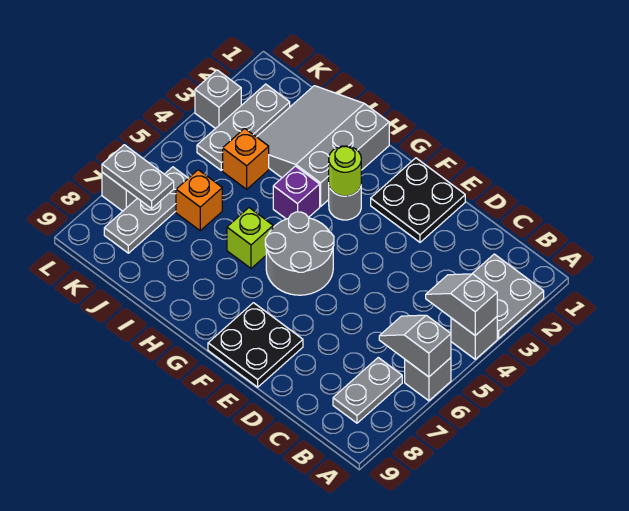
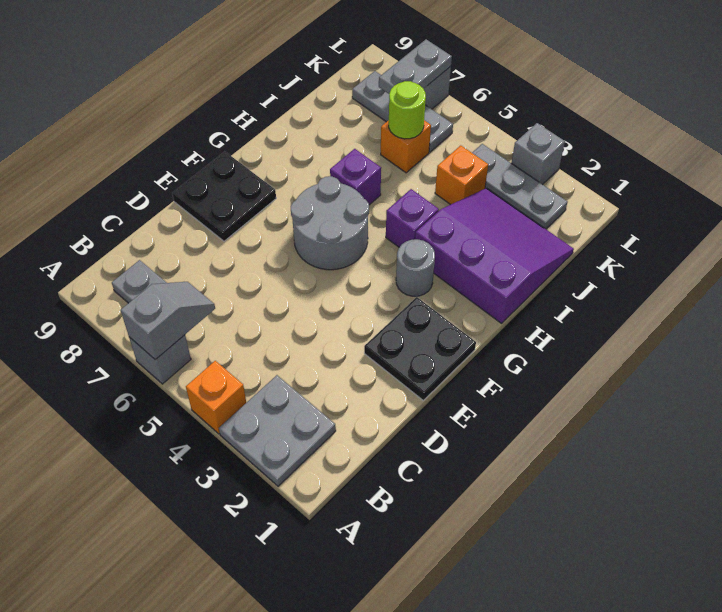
grey 1x1 brick [451,317,497,359] -> orange 1x1 brick [186,361,246,434]
grey 1x2 slope [426,274,497,336] -> none
lime 1x1 round brick [329,146,361,196] -> lime 1x1 round brick moved to [389,81,426,139]
grey 3x3 slope [257,86,389,206] -> purple 3x3 slope [415,188,574,323]
lime 1x1 brick [227,208,273,268] -> purple 1x1 brick [330,149,381,205]

